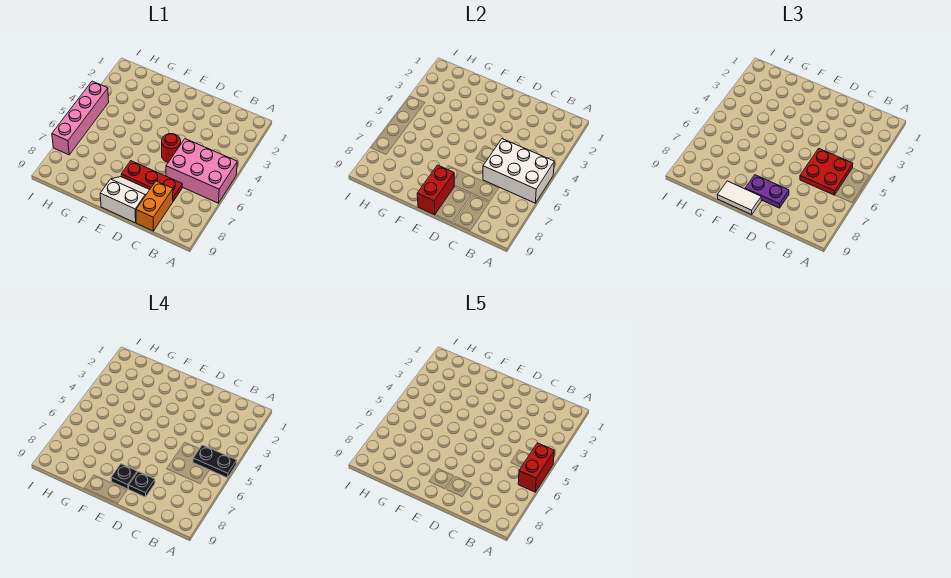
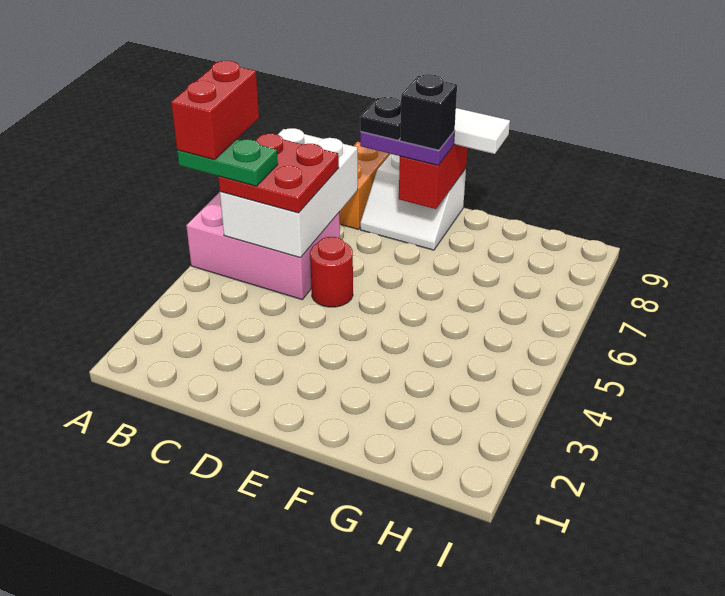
white 2x3 brick [483,139,554,203] -> white 2x3 brick turned to [220,128,358,258]
black 1x2 plate [193,445,237,478] -> green 1x2 plate [177,139,278,186]
red 1x3 plate [121,161,182,201] -> none
black 1x1 plate [111,464,137,489] -> black 1x1 brick [400,74,457,150]
pink 1x4 brick [52,81,109,155] -> none

